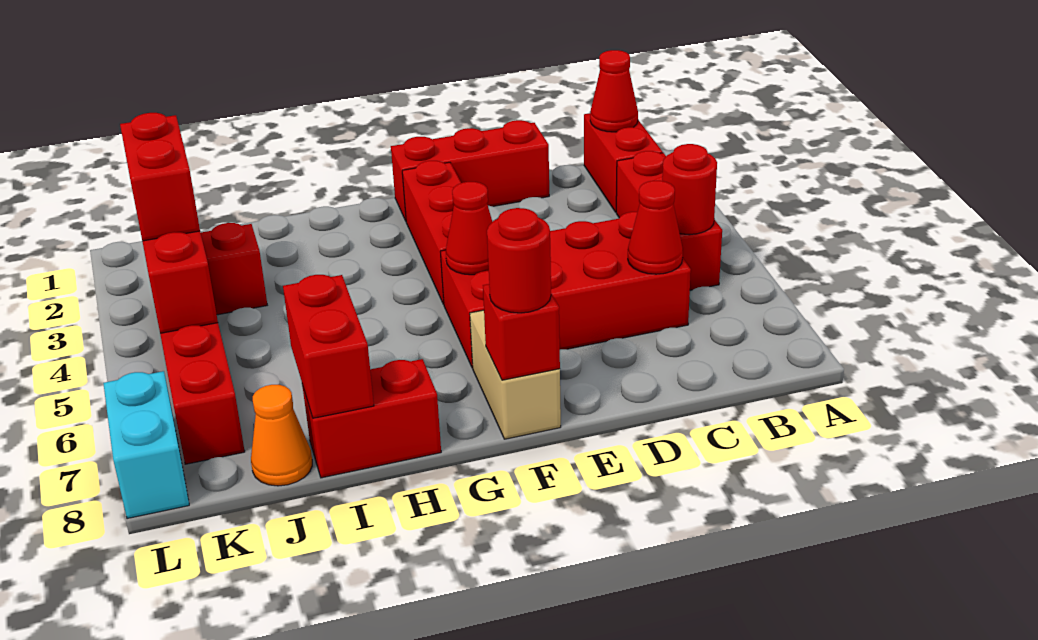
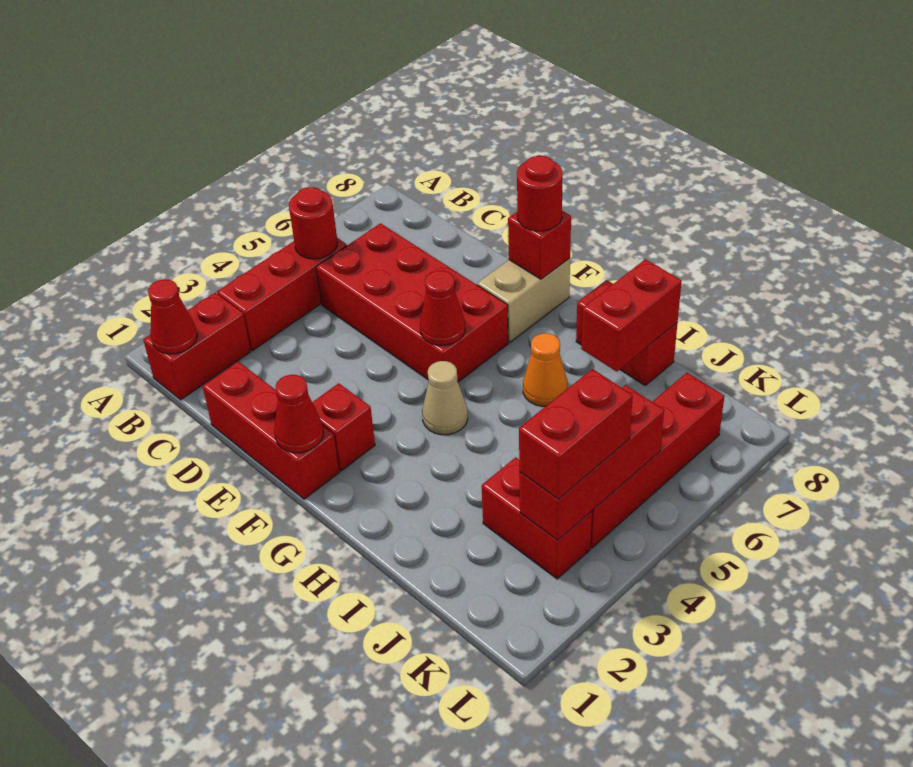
red 1x1 cone [628,181,683,274] -> red 1x1 cone moved to [274,375,323,453]
red 1x3 brick [402,161,461,305] -> red 1x1 brick [312,383,375,471]
none -> tan 1x1 cone [422,361,468,435]
orange 1x1 cone [251,385,312,486] -> orange 1x1 cone moved to [523,333,568,406]
cyan 1x2 brick [103,371,189,519] -> none

